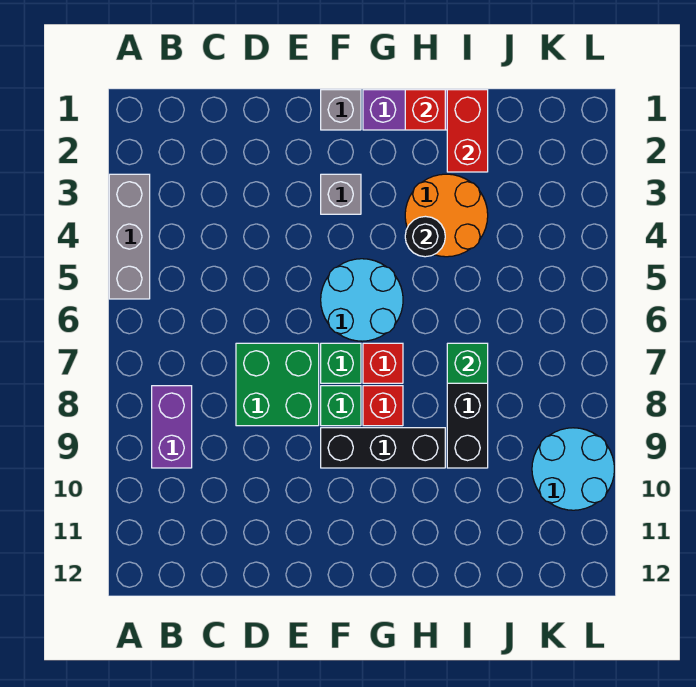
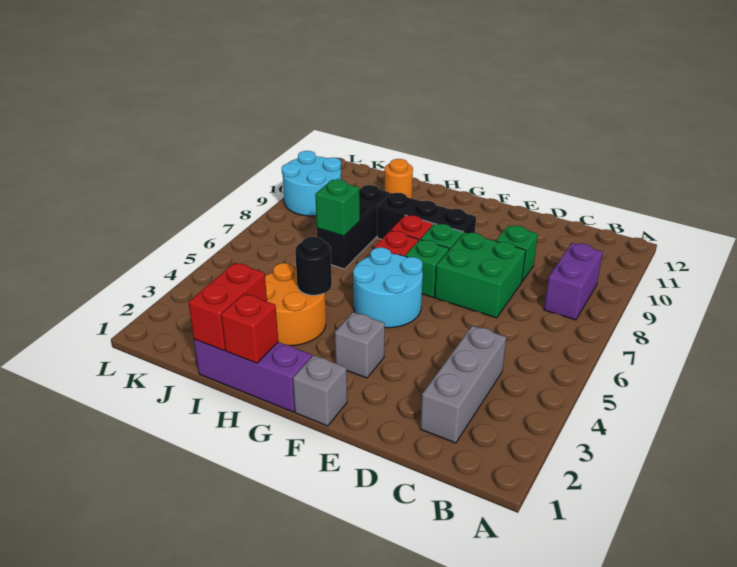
grey 1x3 brick [109,174,150,299] -> grey 1x3 brick moved to [421,326,506,443]
none -> green 1x1 brick [496,225,538,281]
none -> orange 1x1 round brick [384,159,413,198]

